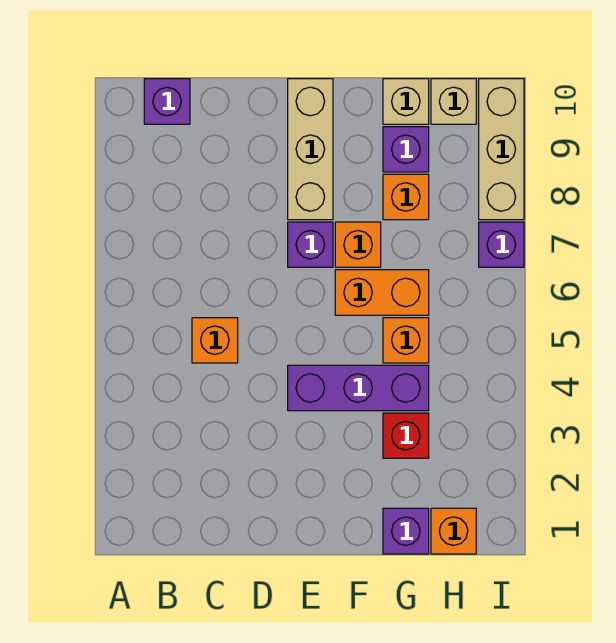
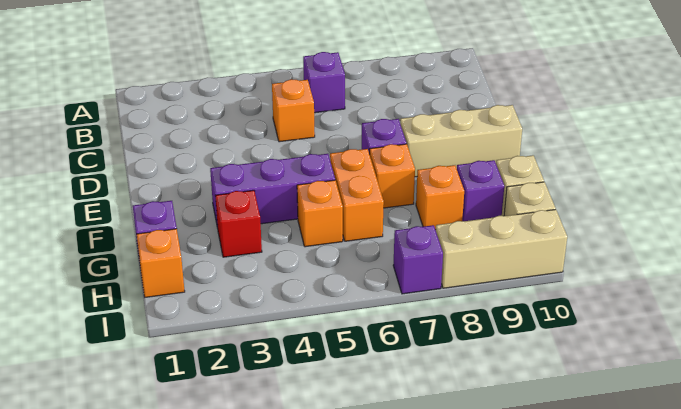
purple 1x1 brick [144,79,190,124] -> purple 1x1 brick moved to [303,52,345,113]
purple 1x3 brick [288,365,429,411] -> purple 1x3 brick turned to [210,154,335,228]

